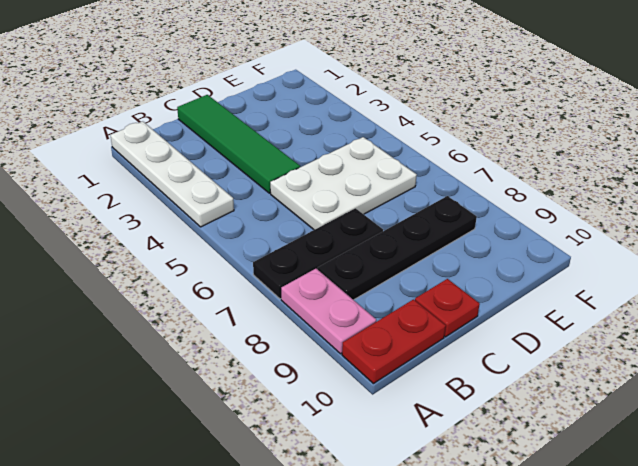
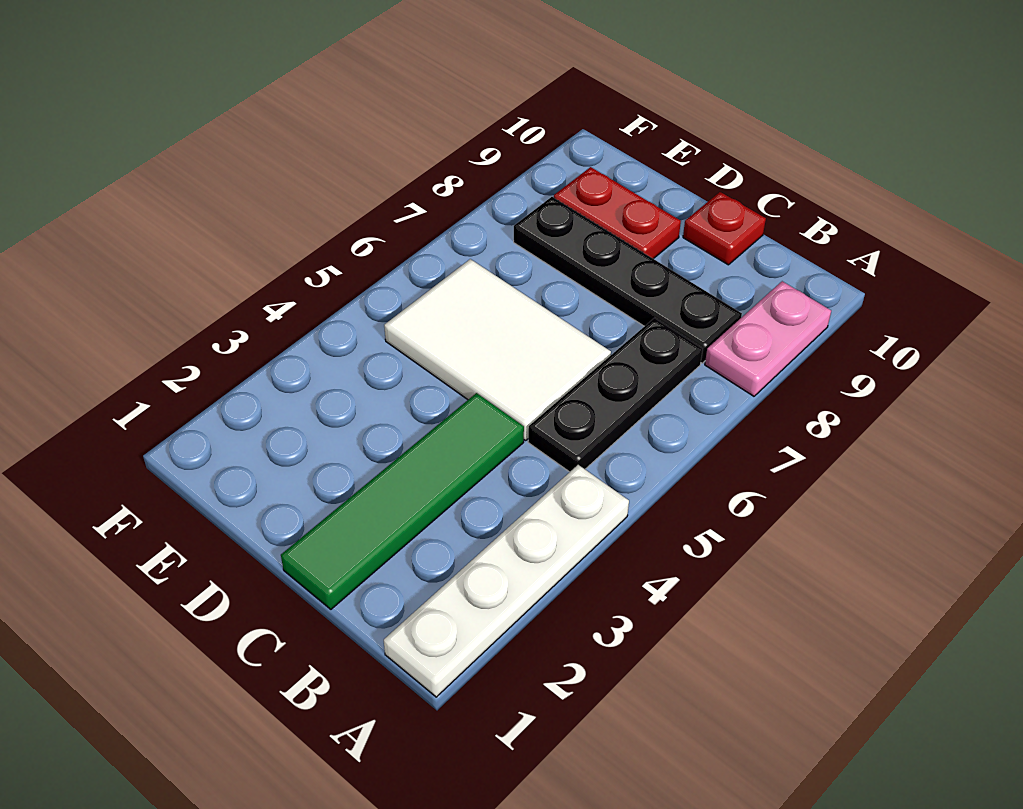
black 1x3 plate [253,208,383,299] -> black 1x3 plate turned to [528,318,703,472]
red 1x2 plate [342,299,446,384] -> red 1x2 plate moved to [554,167,681,259]
white 2x3 plate [270,137,417,230] -> white 2x3 tile [384,259,611,440]

